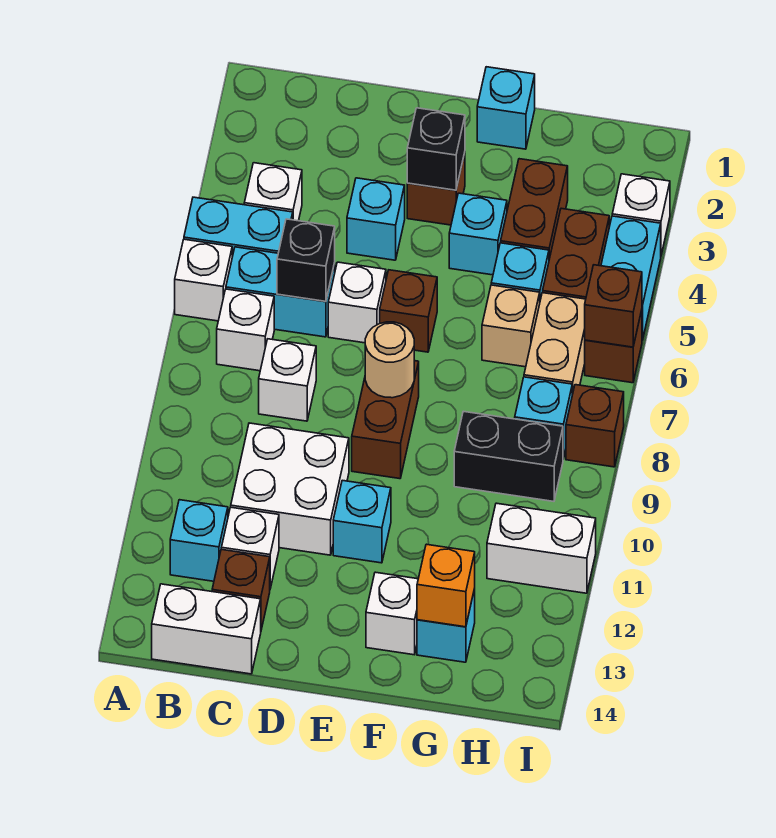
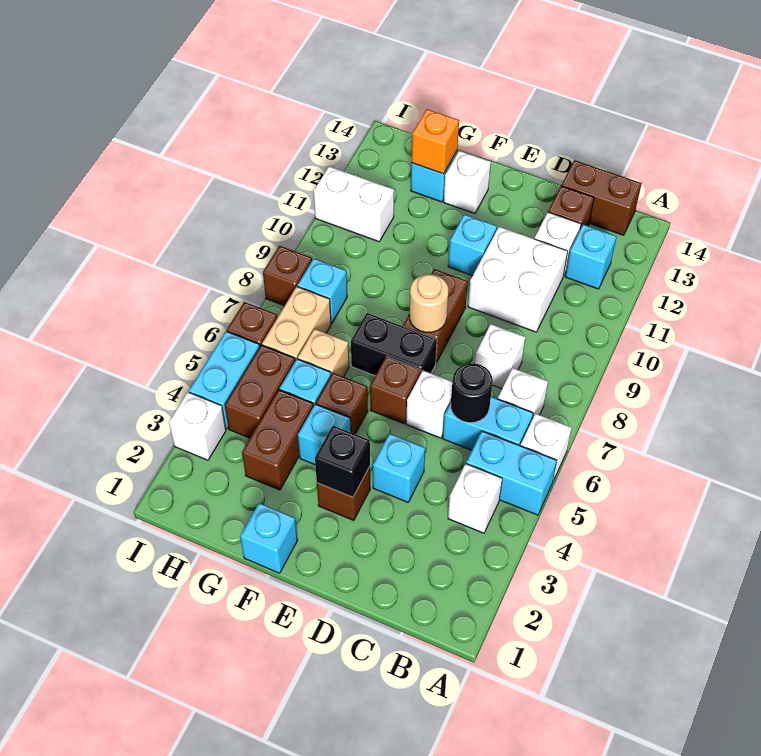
white 1x2 brick [152,584,261,674] -> brown 1x2 brick [562,160,642,235]
black 1x1 brick [277,219,335,302] -> black 1x1 round brick [451,363,493,423]
black 1x2 brick [454,411,563,501] -> black 1x2 brick moved to [351,313,437,376]
brown 1x1 brick [585,265,642,347] -> brown 1x1 brick moved to [316,373,368,434]

